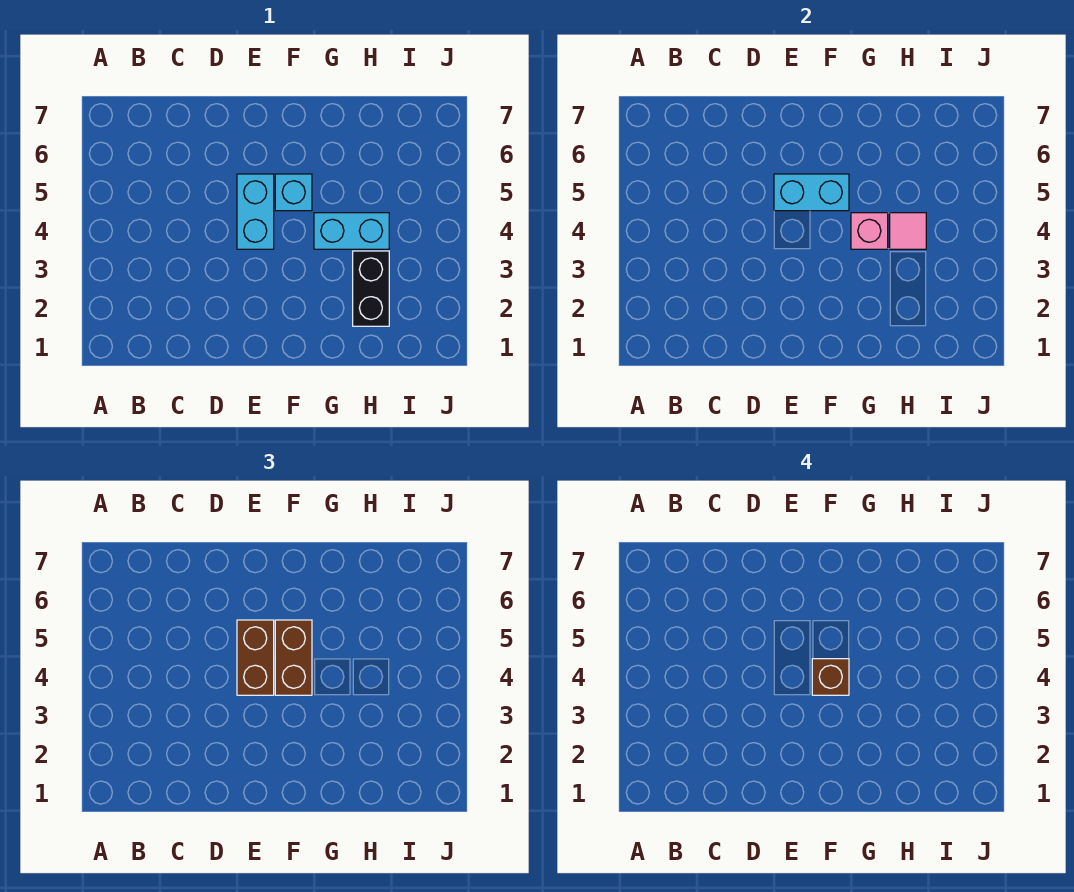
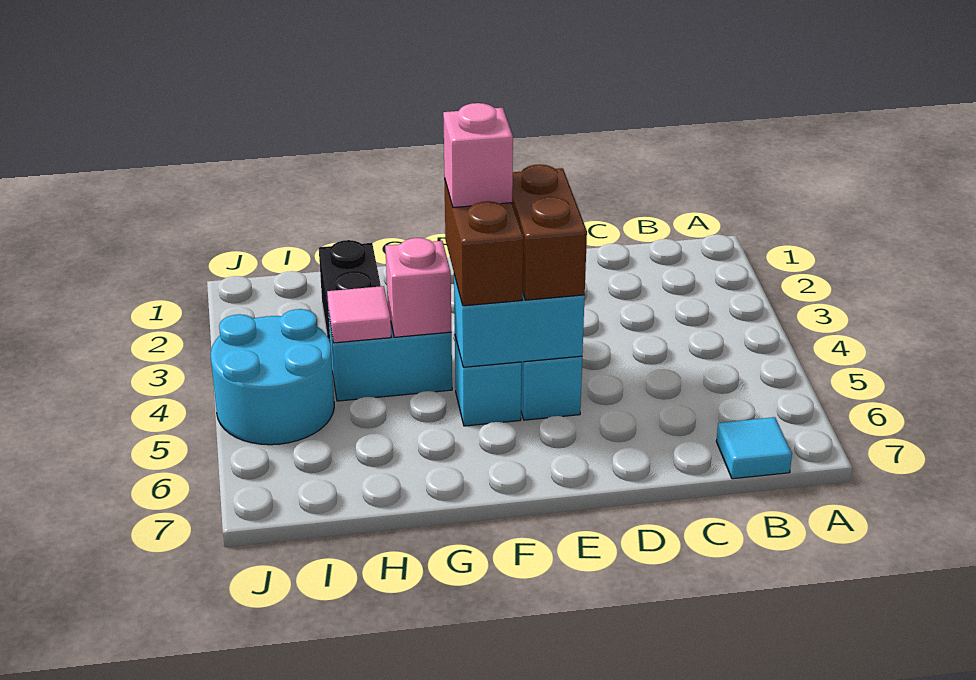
none -> cyan 1x1 tile [716,417,792,479]
brown 1x1 brick [812,659,849,695] -> pink 1x1 brick [443,103,513,207]
none -> cyan 2x2 round brick [211,309,334,445]

